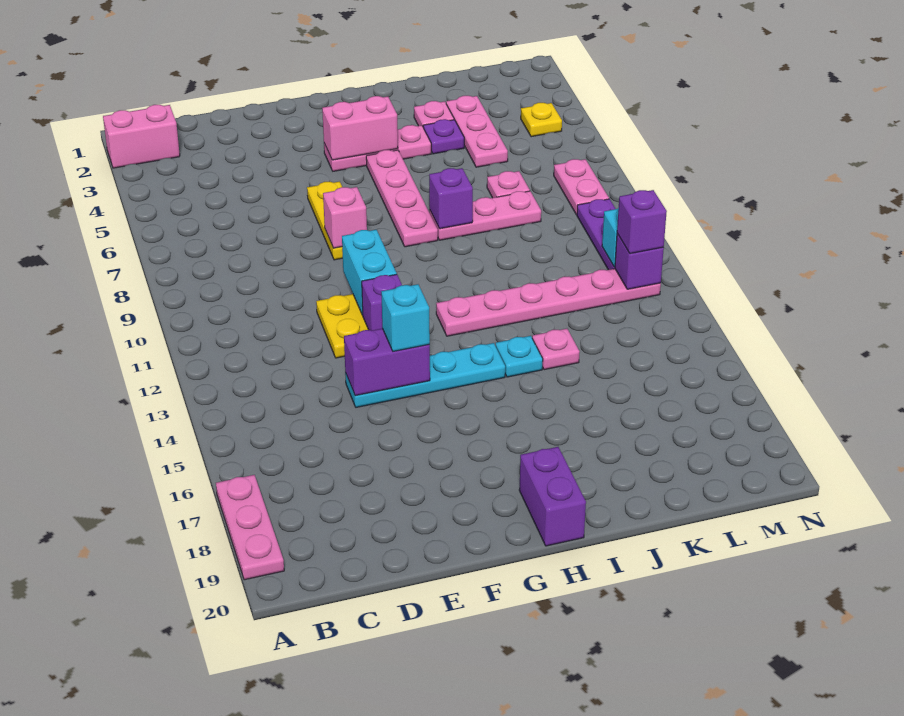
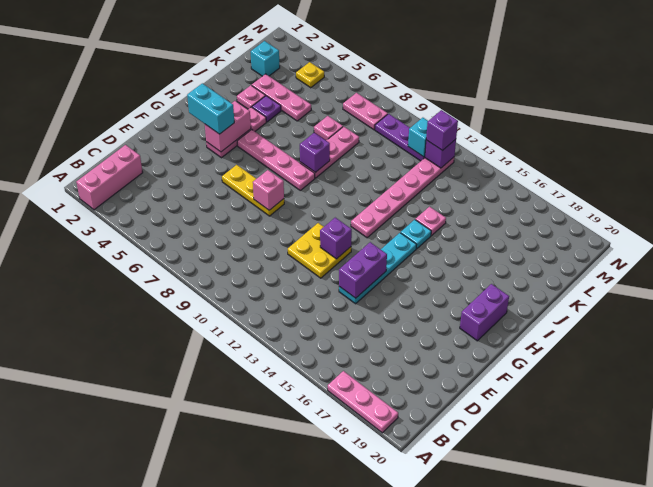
pink 1x2 brick [103,105,180,168] -> pink 1x3 brick [76,145,143,210]
cyan 1x2 brick [342,230,397,315] -> cyan 1x2 brick moved to [187,83,234,134]
cyan 1x1 brick [381,284,430,351] -> cyan 1x1 brick moved to [251,41,280,76]
purple 1x2 brick [519,447,586,546] -> purple 1x2 brick turned to [460,284,509,341]

